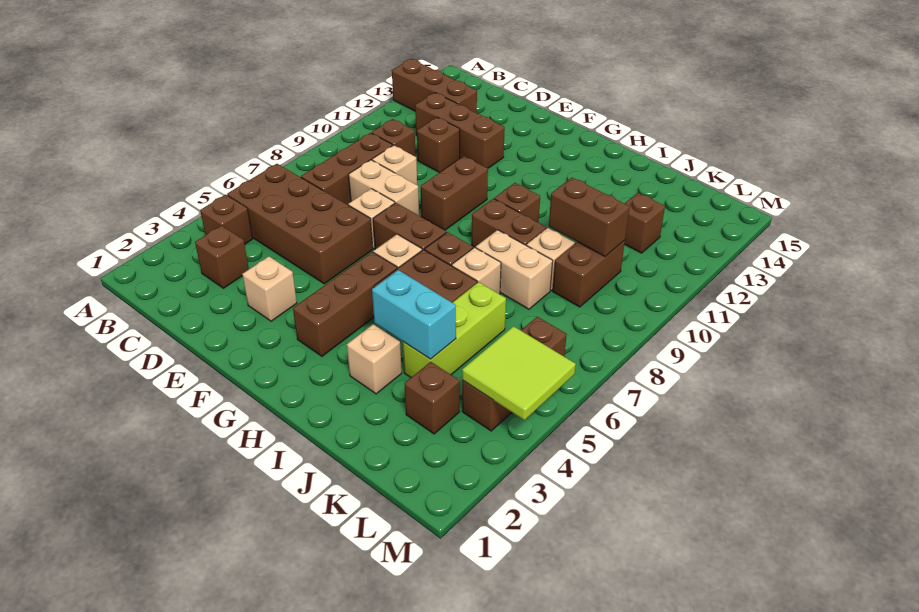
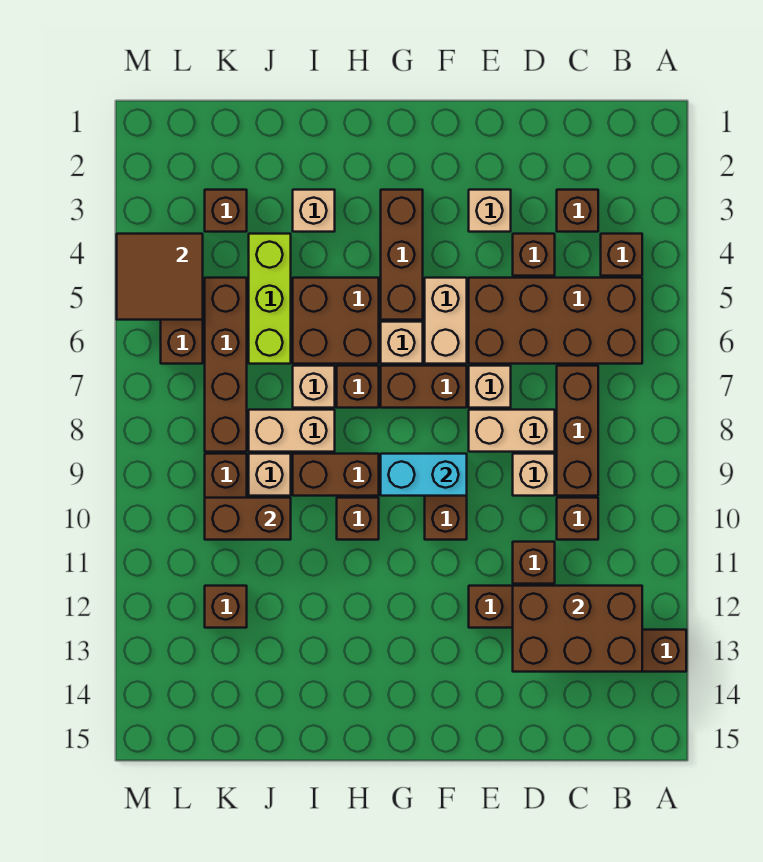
none -> brown 2x3 brick [513,586,642,672]
none -> brown 1x1 brick [513,234,555,276]
none -> tan 1x2 brick [425,278,467,364]
cyan 1x2 brick [372,270,456,359] -> cyan 1x2 brick moved to [381,454,467,496]
none -> brown 1x4 brick [205,278,247,452]
lime 2x2 tile [462,326,576,420] -> brown 2x2 tile [117,234,203,320]

